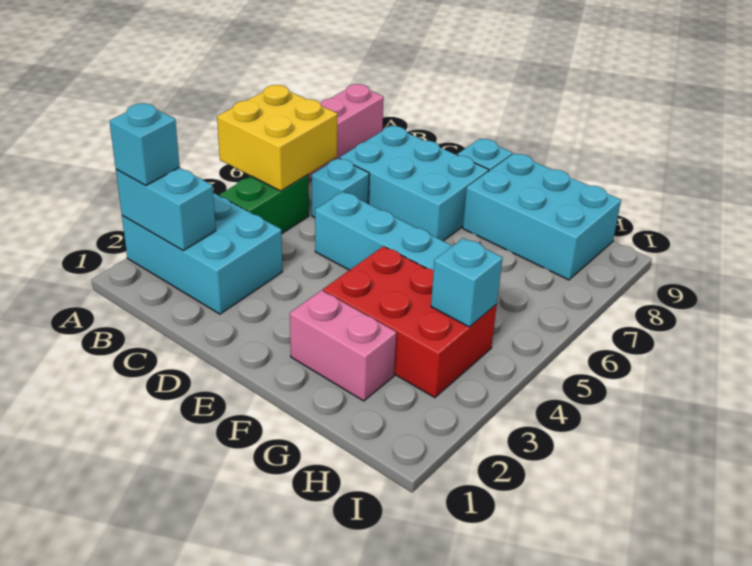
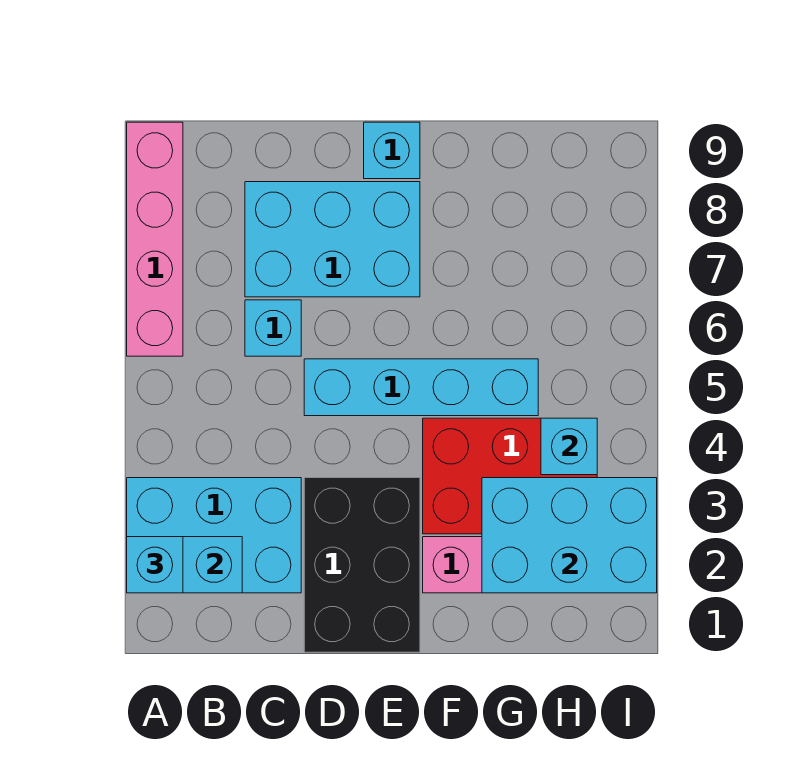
yellow 2x2 brick [217,85,337,191] -> none
green 1x2 brick [220,175,309,234] -> none
none -> black 2x3 brick [304,478,420,652]
cyan 2x3 brick [463,153,621,280] -> cyan 2x3 brick moved to [482,478,657,593]

